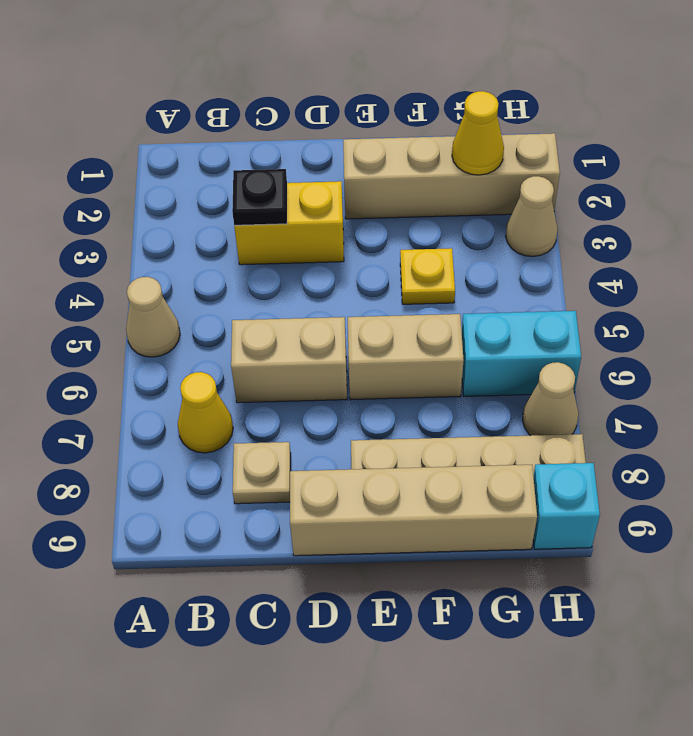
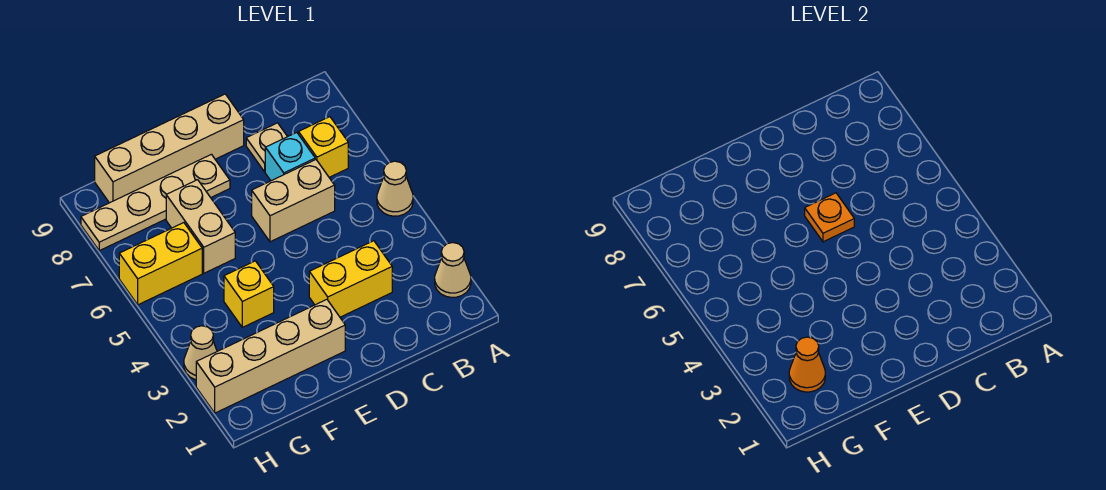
yellow 1x1 cone [178,372,233,453] -> yellow 1x1 brick [299,117,348,177]
black 1x1 plate [232,169,287,226] -> none
none -> orange 1x1 plate [805,193,854,242]
tan 1x2 brick [348,314,464,400] -> tan 1x2 brick turned to [166,180,235,273]
yellow 1x1 plate [400,248,455,304] -> yellow 1x1 brick [224,261,274,327]
yellow 1x1 cone [452,91,504,175] -> orange 1x1 cone [789,337,825,392]
cyan 1x2 brick [462,311,581,396] -> yellow 1x2 brick [119,223,202,305]
tan 1x1 cone [523,362,578,436] -> tan 1x1 cone moved to [435,243,471,297]
cyan 1x1 brick [533,463,600,549] -> cyan 1x1 brick moved to [265,132,315,181]

